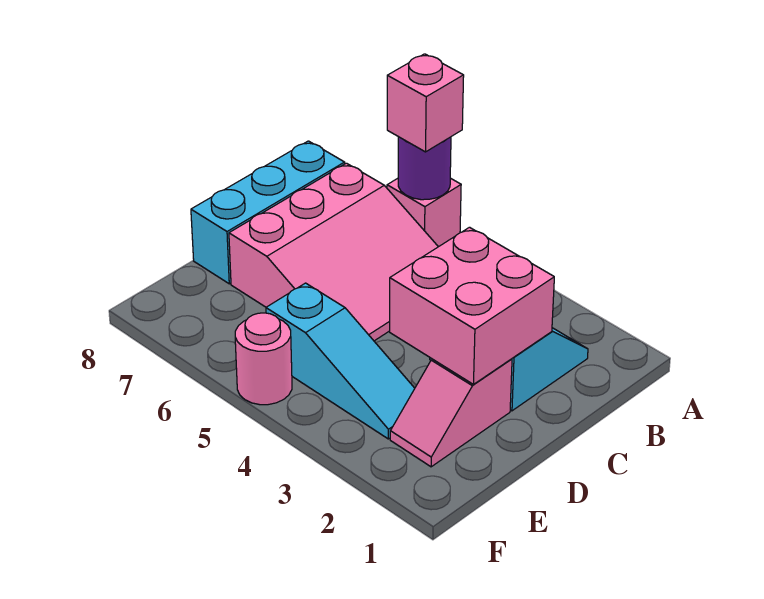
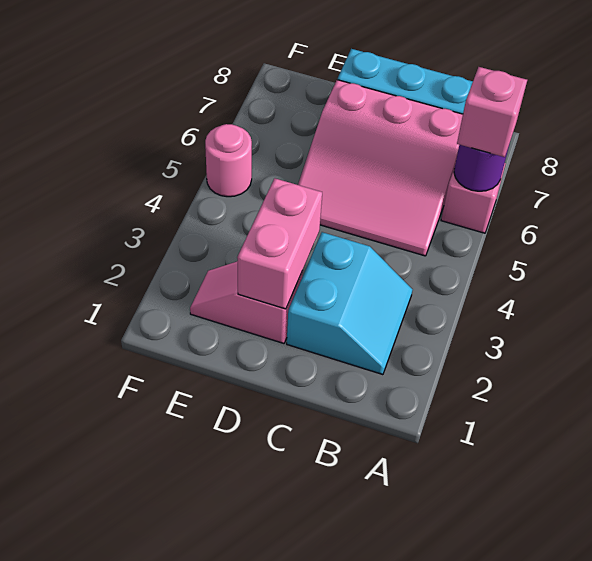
pink 2x2 brick [390,227,554,384] -> pink 1x2 brick [237,178,322,309]
cyan 1x3 slope [266,283,415,439] -> none

